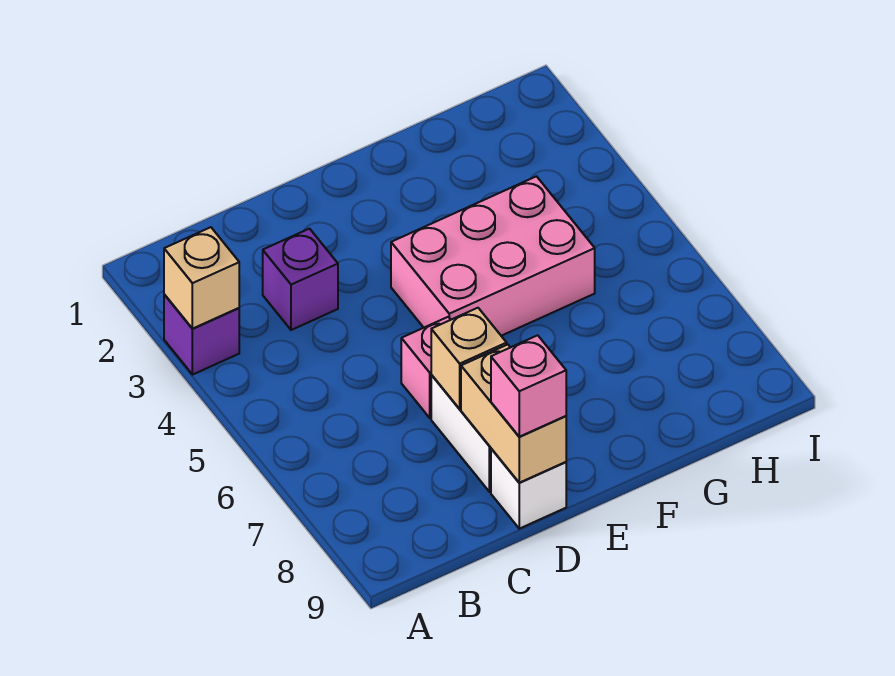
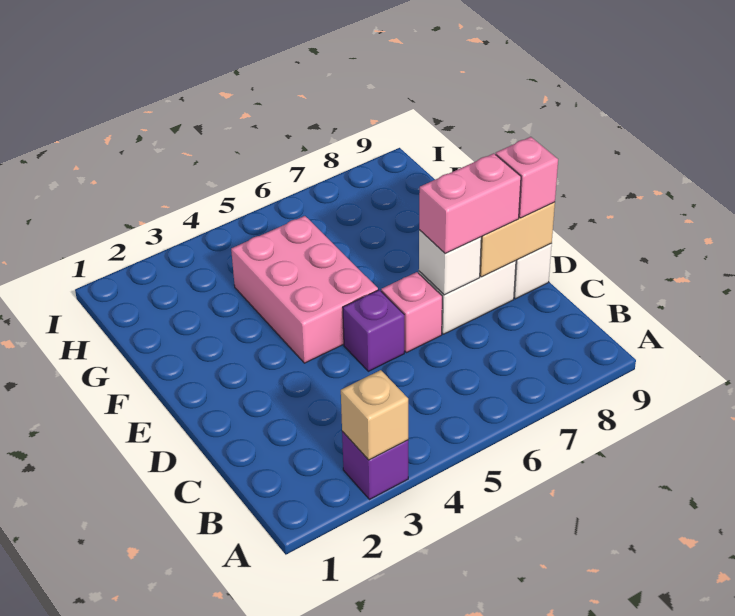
purple 1x1 brick [263,229,338,330] -> purple 1x1 brick moved to [343,290,404,371]
tan 1x1 brick [431,308,507,409] -> white 1x1 brick [419,230,481,295]
none -> pink 1x2 brick [419,153,521,254]

